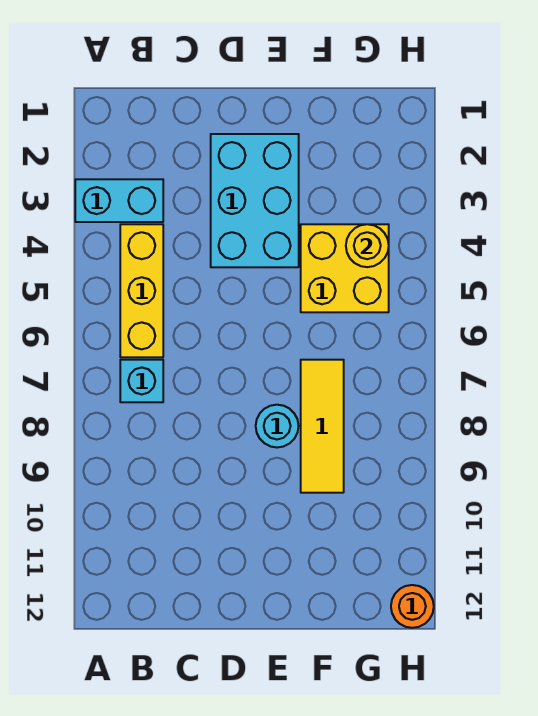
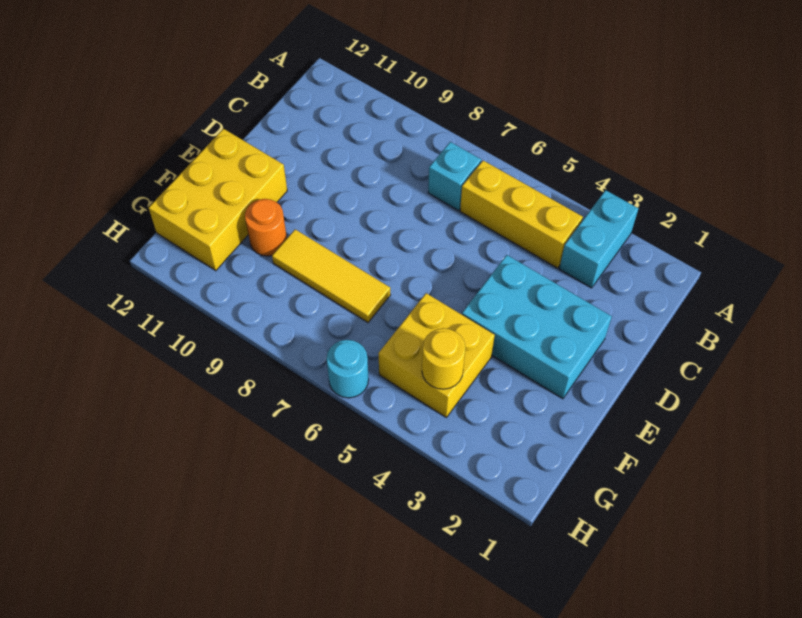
cyan 1x1 round brick [256,405,298,447] -> cyan 1x1 round brick moved to [326,340,369,398]
none -> yellow 2x3 brick [149,129,287,271]
orange 1x1 round brick [391,585,434,628] -> orange 1x1 round brick moved to [245,199,287,256]

